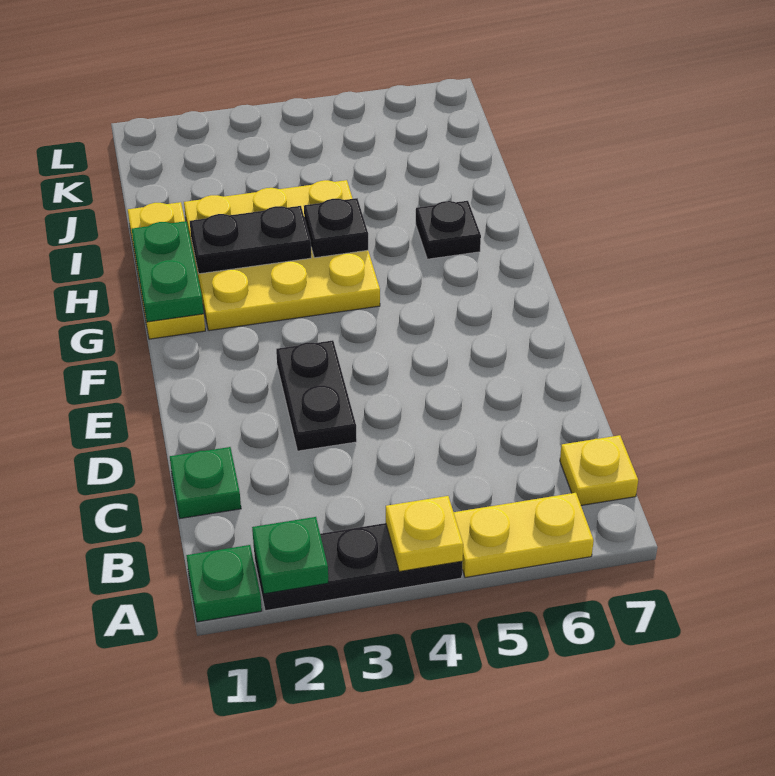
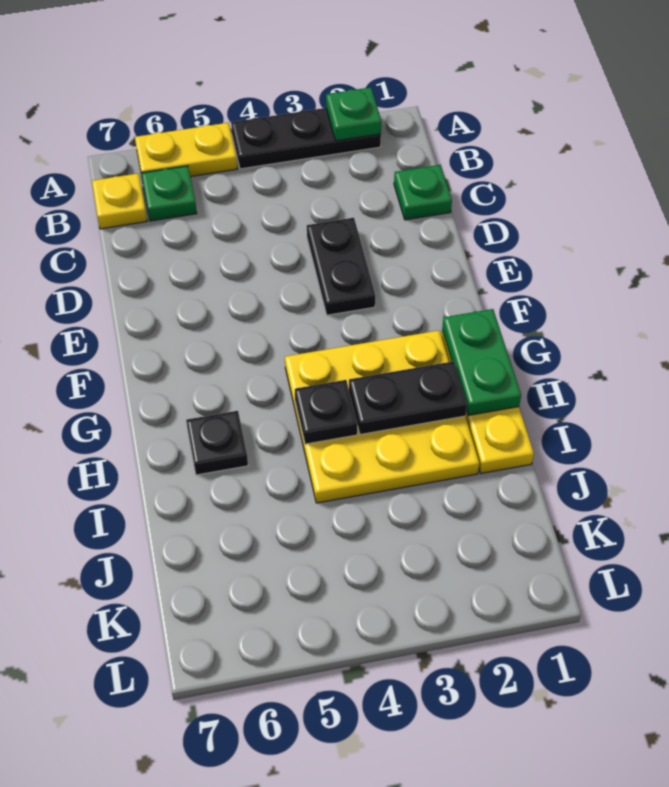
green 1x1 plate [186,545,262,622] -> green 1x1 plate moved to [141,166,197,221]
yellow 1x1 plate [386,496,463,572] -> none

